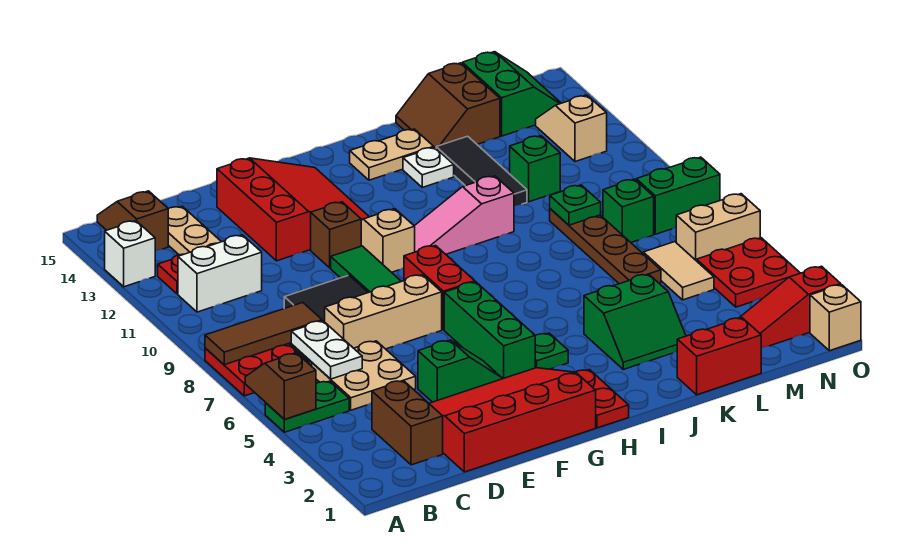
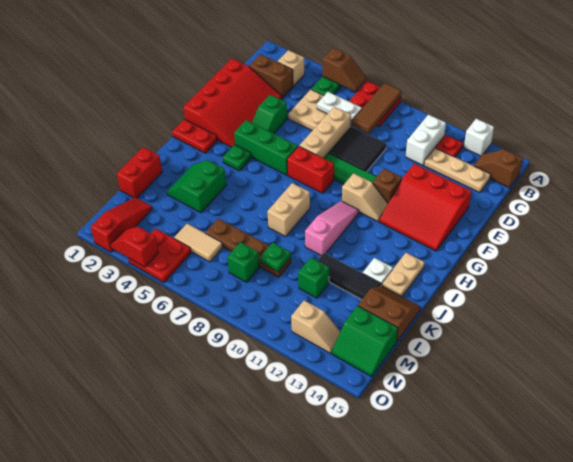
brown 1x2 slope [97,191,168,251] -> brown 1x2 slope turned to [474,149,523,188]
tan 1x2 brick [676,194,760,261] -> tan 1x2 brick moved to [267,183,310,237]
green 1x2 brick [636,157,720,234] -> none
tan 1x1 brick [810,285,861,351] -> tan 1x1 brick moved to [278,50,304,86]
none -> red 1x2 slope [110,227,158,267]

